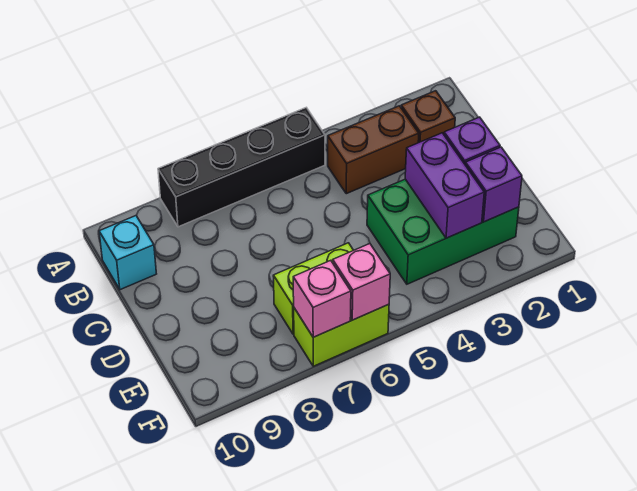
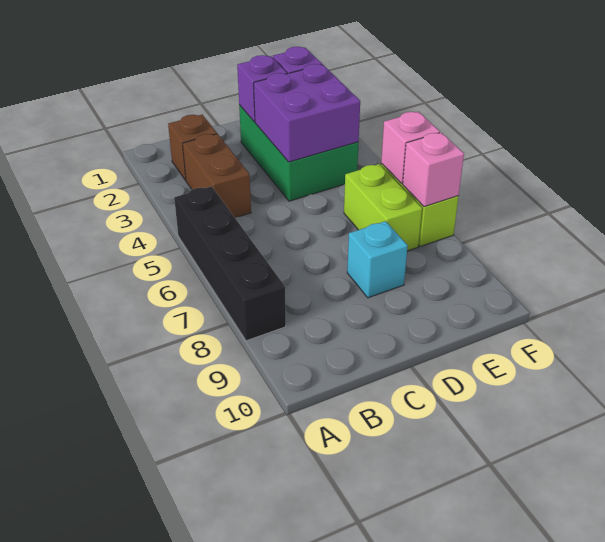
cyan 1x1 brick [99,216,156,290] -> cyan 1x1 brick moved to [347,221,408,298]
purple 1x2 brick [405,133,484,238] -> purple 2x2 brick [254,64,360,162]

